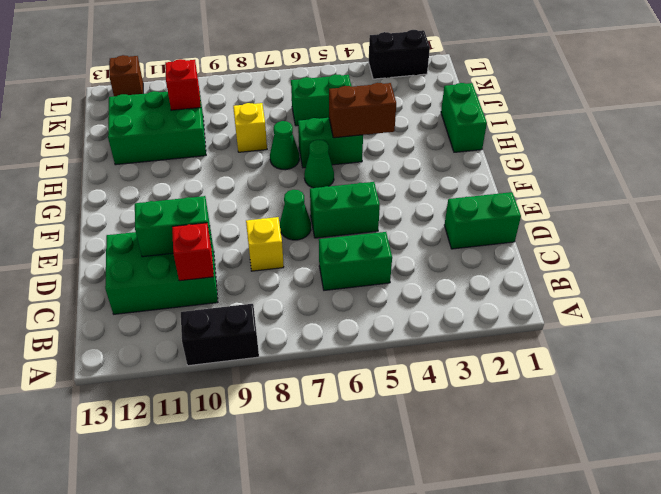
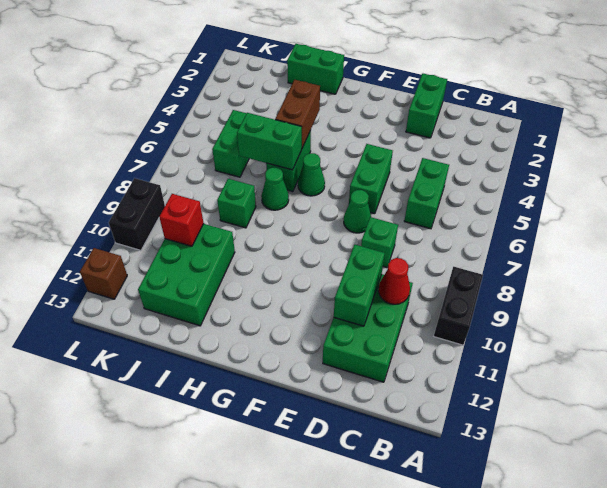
red 1x1 brick [172,223,214,281] -> red 1x1 cone [378,258,410,304]
yellow 1x1 brick [246,217,284,271] -> green 1x1 brick [361,217,398,268]
none -> green 1x2 brick [237,113,302,170]
yellow 1x1 brick [233,103,267,152] -> green 1x1 brick [217,179,256,228]
black 1x2 brick [369,30,430,79] -> black 1x2 brick moved to [109,178,165,250]

